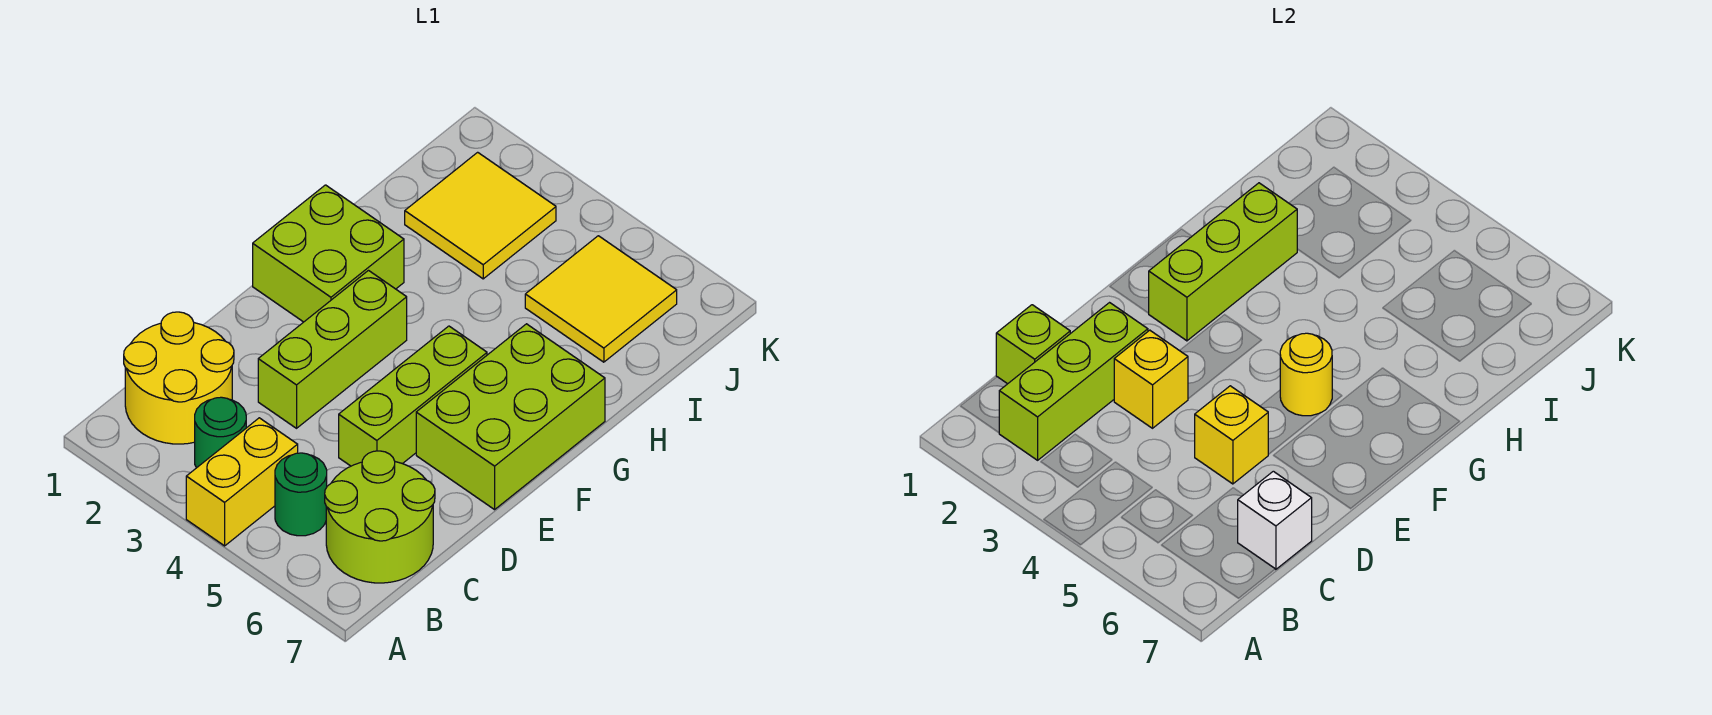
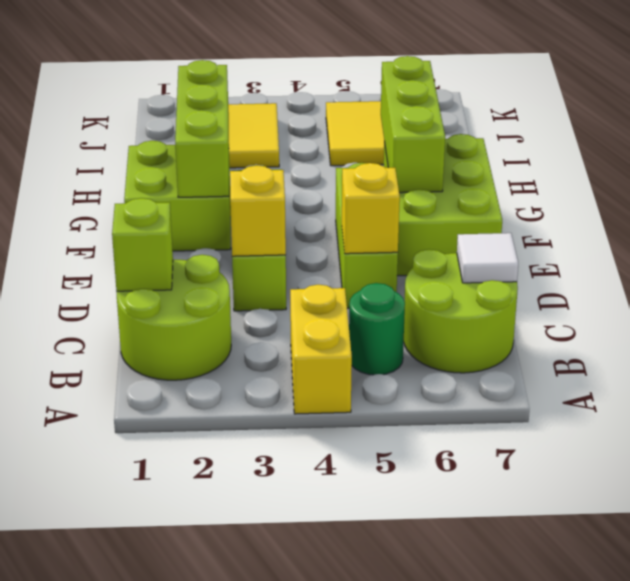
yellow 2x2 round brick [124,312,234,444] -> lime 2x2 round brick [117,255,231,380]
lime 1x3 brick [999,303,1148,460] -> lime 1x3 brick moved to [381,56,445,193]
green 1x1 round brick [195,397,246,468] -> none
white 1x1 brick [1238,471,1312,569] -> white 1x1 tile [457,233,518,283]
yellow 1x1 round brick [1280,333,1332,416] -> none

